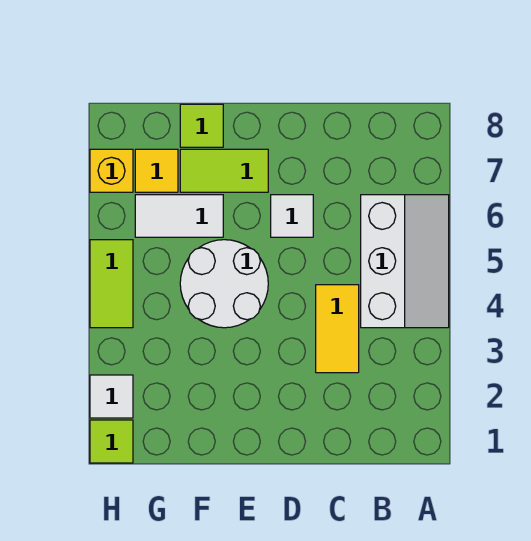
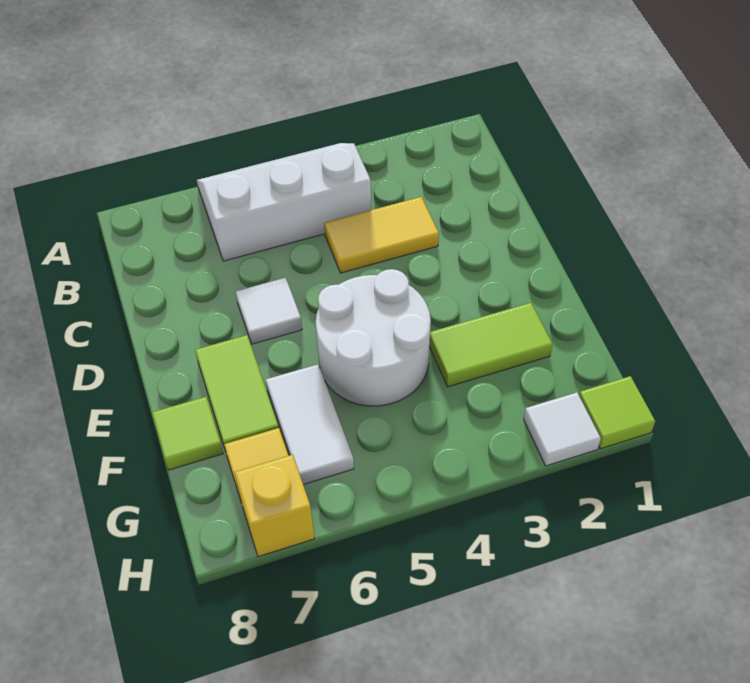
lime 1x2 tile [90,240,133,328] -> lime 1x2 tile moved to [429,303,552,387]

